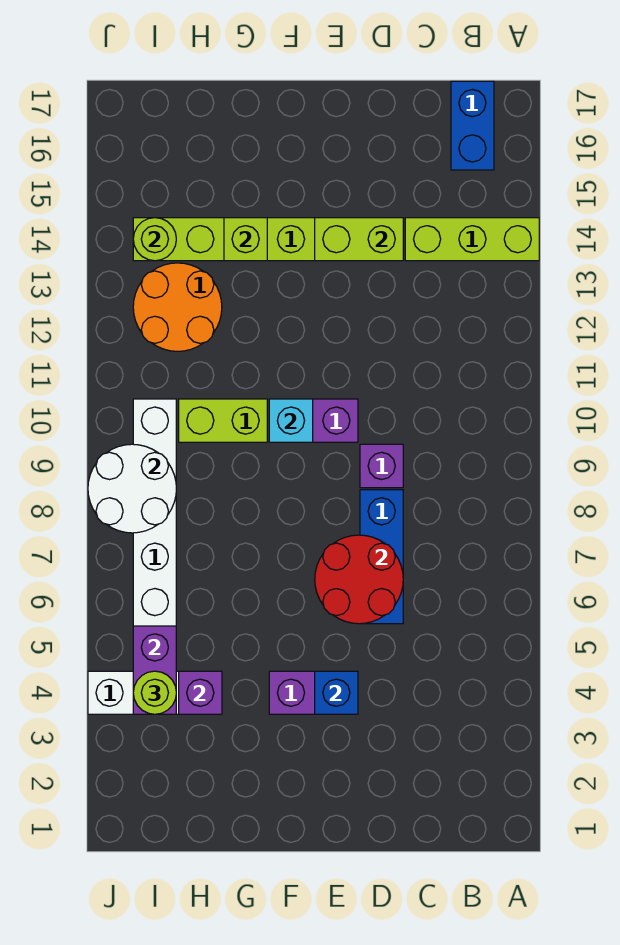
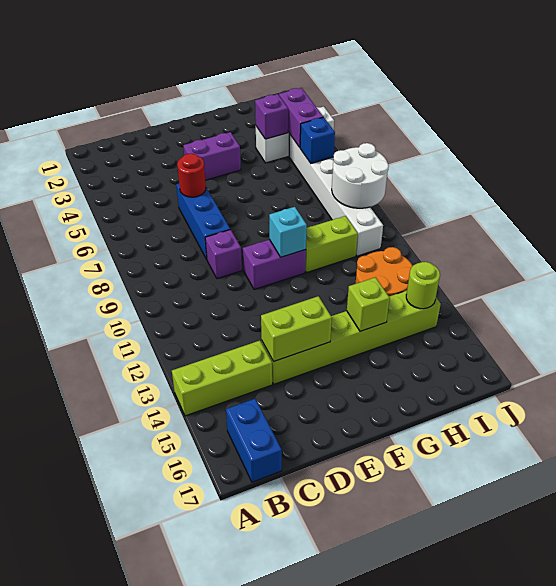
red 2x2 round brick [315,535,403,624] -> red 1x1 round brick [177,153,206,197]
blue 1x1 brick [315,671,358,714] -> blue 1x1 brick moved to [300,117,335,163]
lime 1x1 round brick [133,671,176,714] -> none

